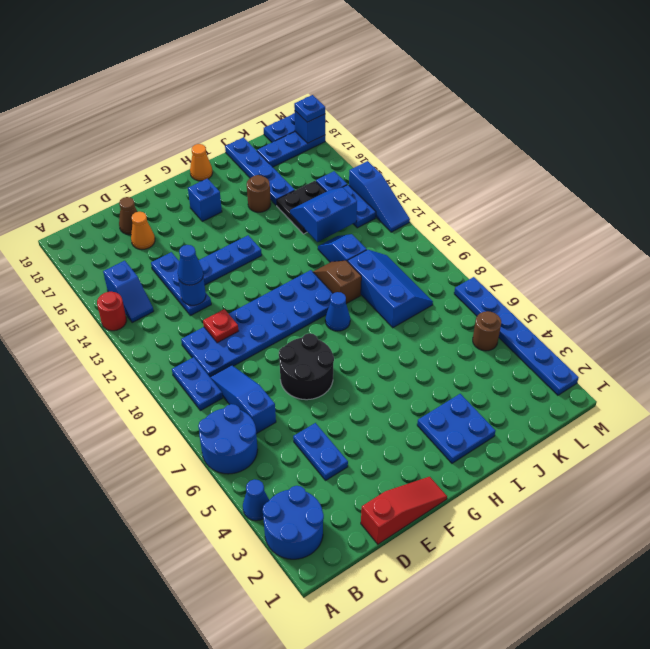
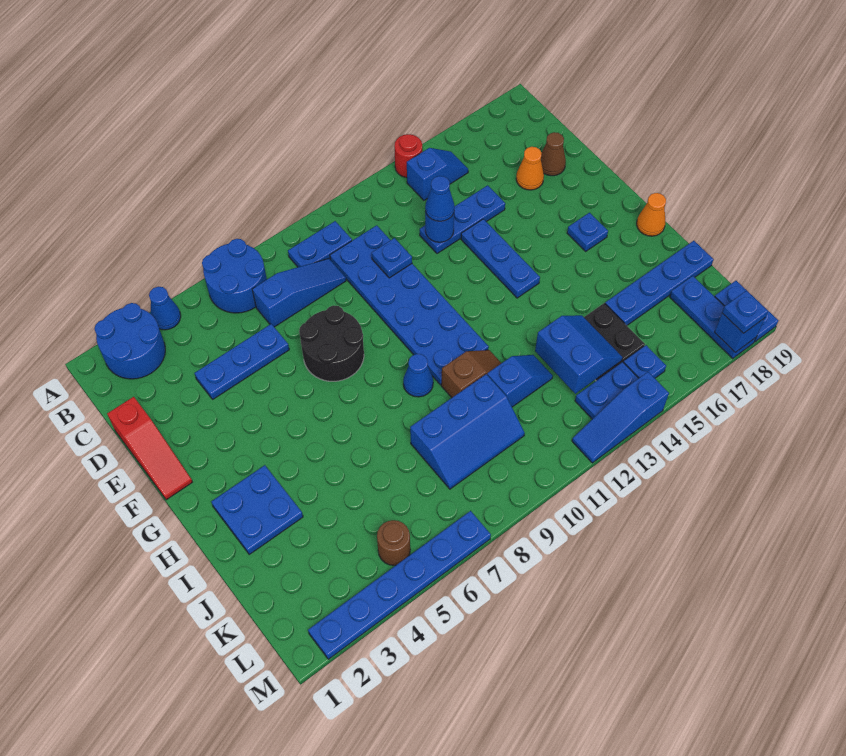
blue 1x2 slope [103,261,154,323] -> blue 1x2 slope turned to [407,148,468,200]
blue 1x2 plate [293,423,348,480] -> blue 1x3 plate [195,324,289,399]
red 1x1 plate [203,309,238,343] -> blue 1x1 plate [372,238,412,278]
blue 1x1 brick [188,179,222,221] -> blue 1x1 plate [567,213,608,251]
brown 1x1 round brick [247,175,271,212] -> none

